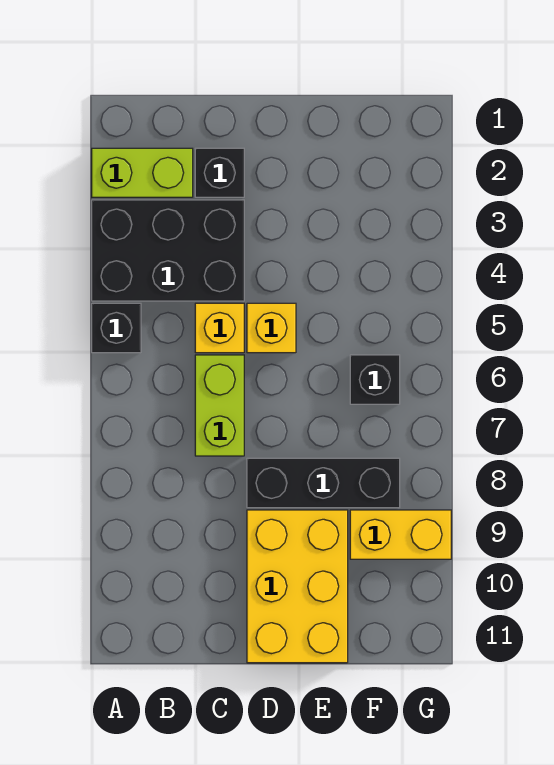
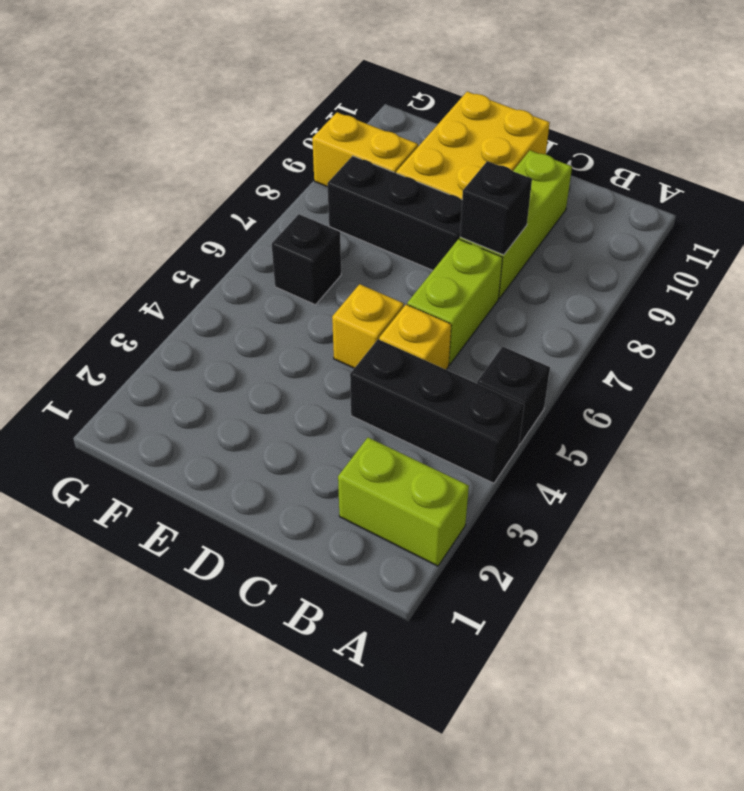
black 2x3 brick [92,200,244,301] -> black 1x3 brick [350,339,524,483]
black 1x1 brick [195,148,244,197] -> black 1x1 brick moved to [460,161,532,255]
none -> lime 1x3 brick [460,150,572,299]

